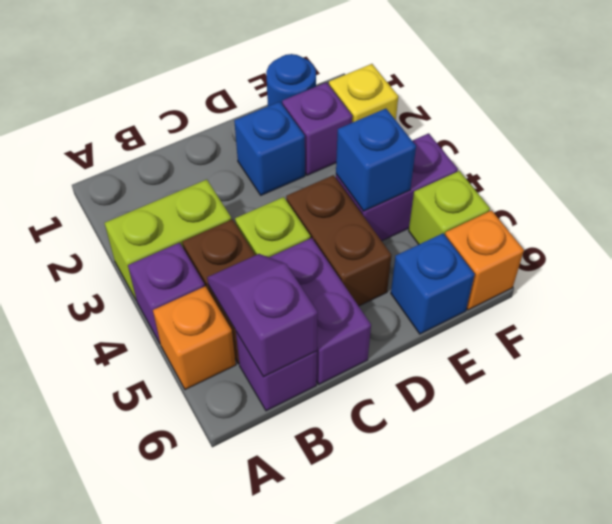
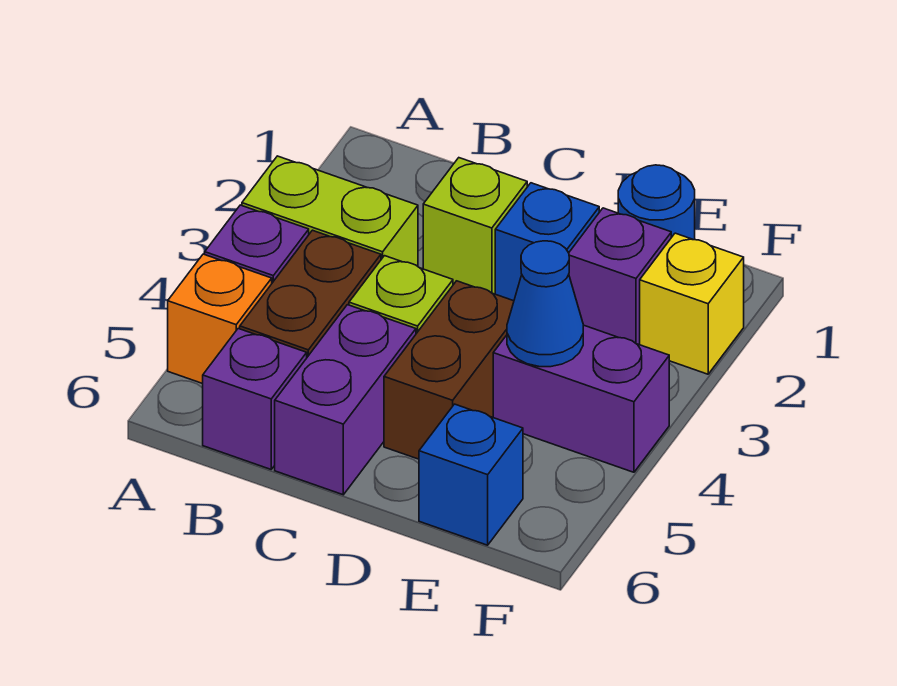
purple 1x2 slope [207,254,318,377] -> none
blue 1x1 brick [336,109,416,211] -> blue 1x1 cone [507,241,583,367]
lime 1x1 brick [409,171,490,244] -> lime 1x1 brick moved to [423,158,527,294]
orange 1x1 brick [445,210,524,310] -> none

